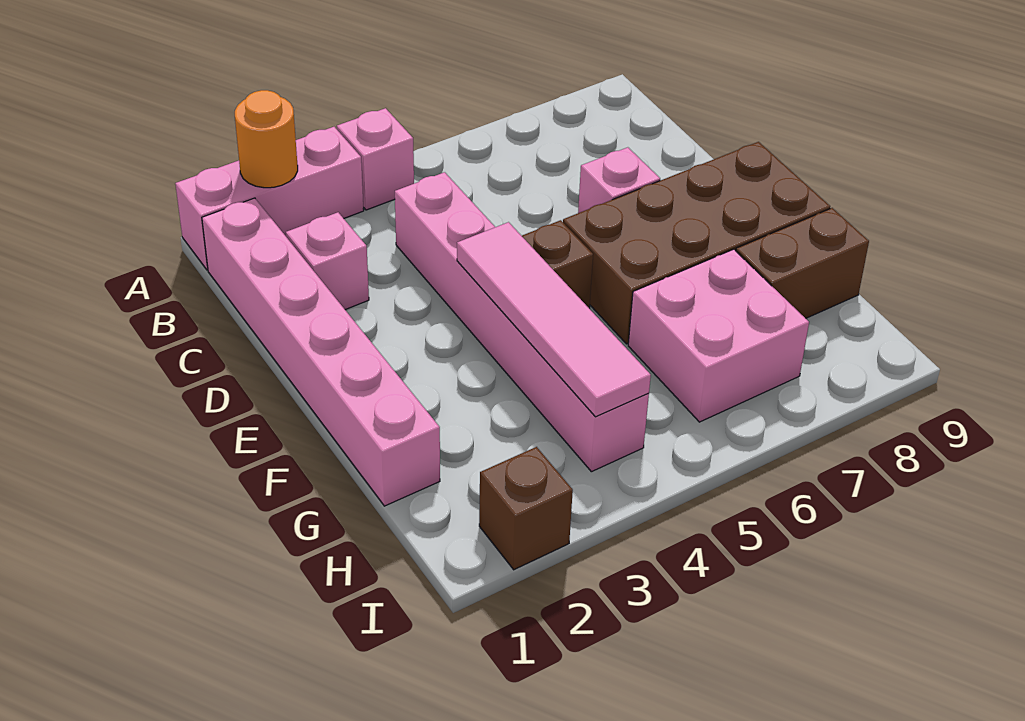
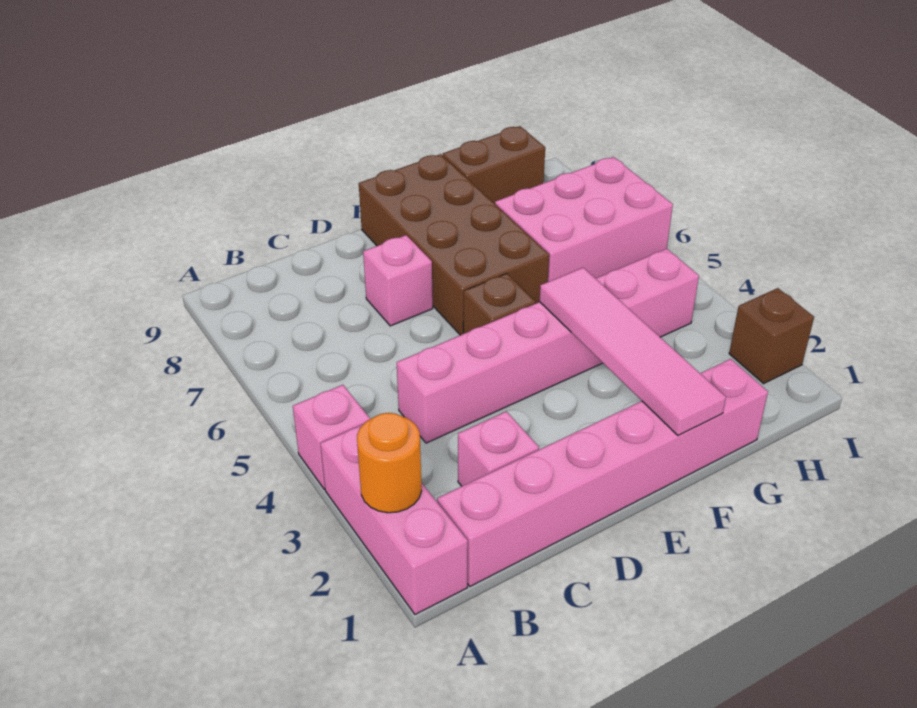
pink 1x4 tile [457,222,651,417] -> pink 1x4 tile turned to [539,268,726,435]
pink 2x2 brick [628,249,809,422] -> pink 2x3 brick [495,157,673,282]
brown 1x2 brick [736,208,869,318] -> brown 1x2 brick turned to [443,126,545,204]

